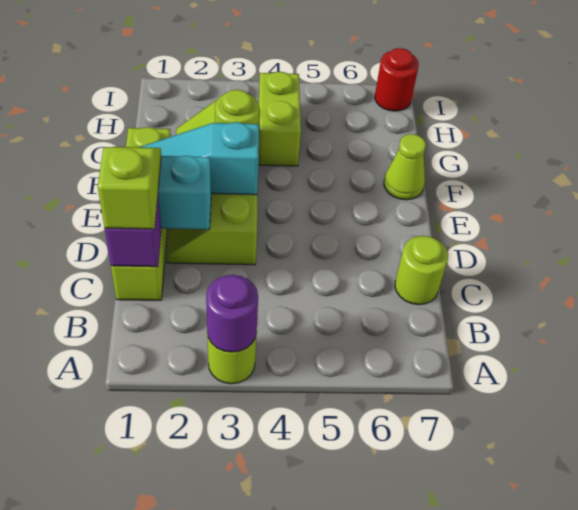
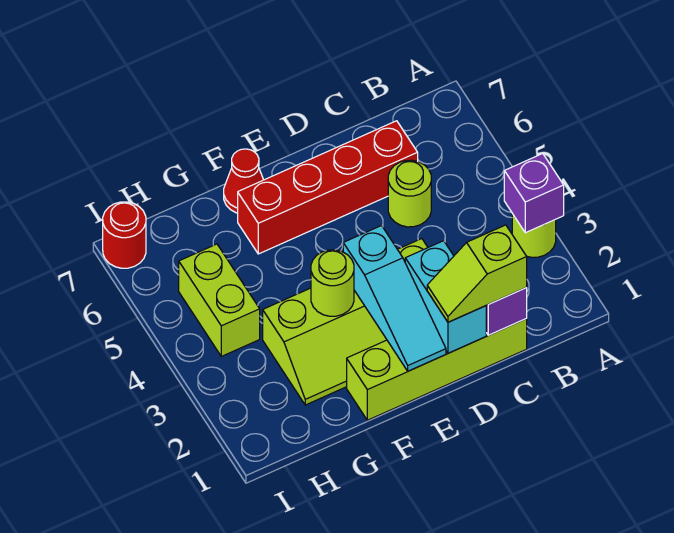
purple 1x1 round brick [206,275,258,352] -> purple 1x1 brick [504,154,564,233]
none -> red 1x4 brick [238,121,418,254]
lime 1x1 round brick [395,236,448,305] -> lime 1x1 round brick moved to [388,160,431,227]
lime 1x1 cone [384,134,426,200] -> red 1x1 cone [224,149,263,213]
lime 1x2 brick [258,72,301,166] -> lime 1x2 brick turned to [179,244,260,356]

